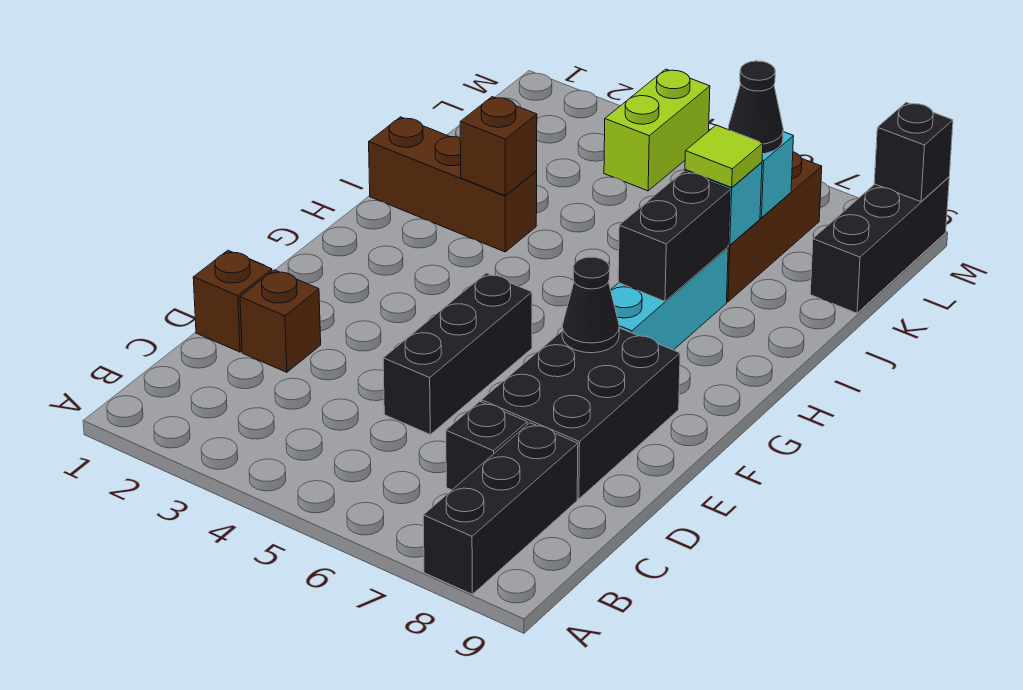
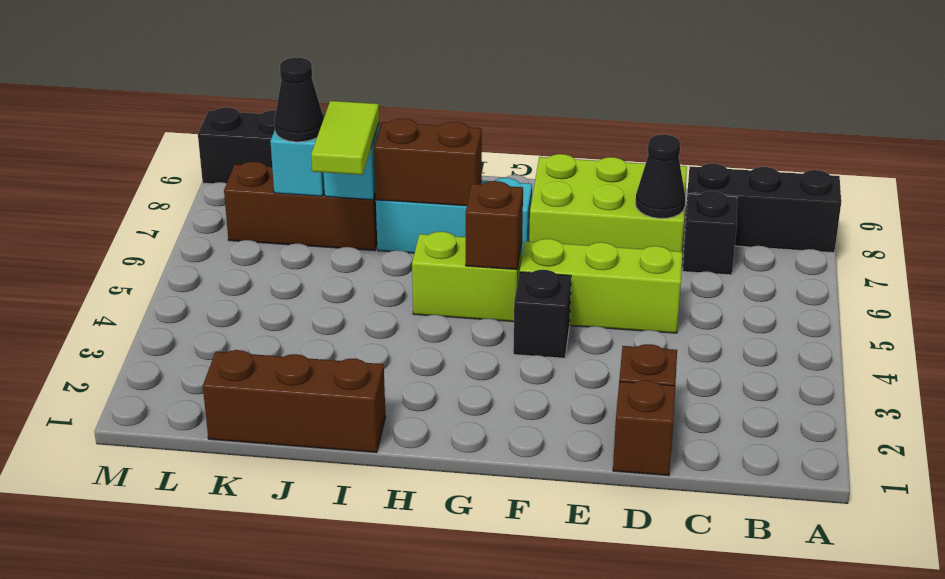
black 1x3 brick [383,273,532,434] -> lime 1x3 brick [520,239,682,333]
black 2x3 brick [481,328,680,499] -> lime 2x3 brick [529,154,687,252]
black 1x1 cone [562,257,619,353] -> black 1x1 cone moved to [635,135,686,218]
black 1x2 brick [618,171,730,301] -> brown 1x2 brick [374,119,482,206]
brown 1x3 brick [369,117,537,252] -> brown 1x3 brick turned to [203,350,386,453]
brown 1x1 brick [460,97,537,196] -> brown 1x1 brick moved to [466,181,523,270]
lime 1x1 tile [685,125,763,187] -> lime 1x2 tile [311,101,379,175]
lime 1x2 brick [604,69,710,191] -> lime 1x2 brick moved to [412,232,522,322]
black 1x1 brick [874,102,953,202] -> black 1x1 brick moved to [513,270,571,358]

